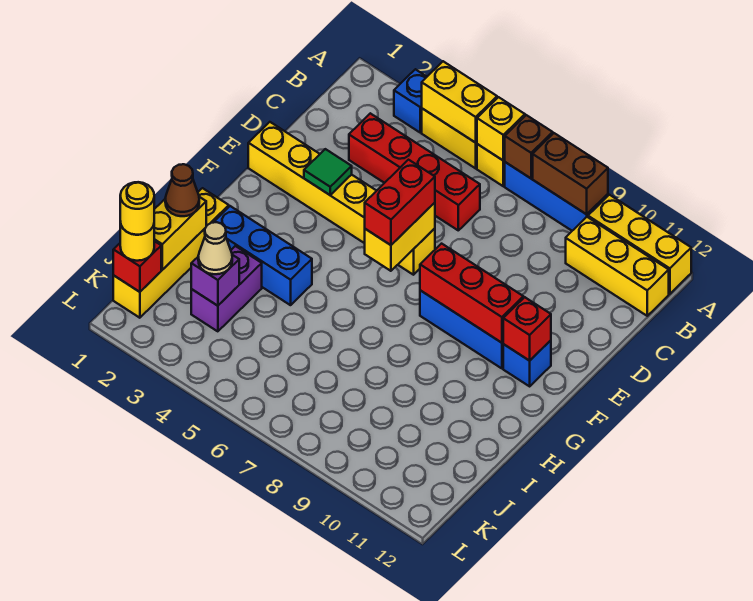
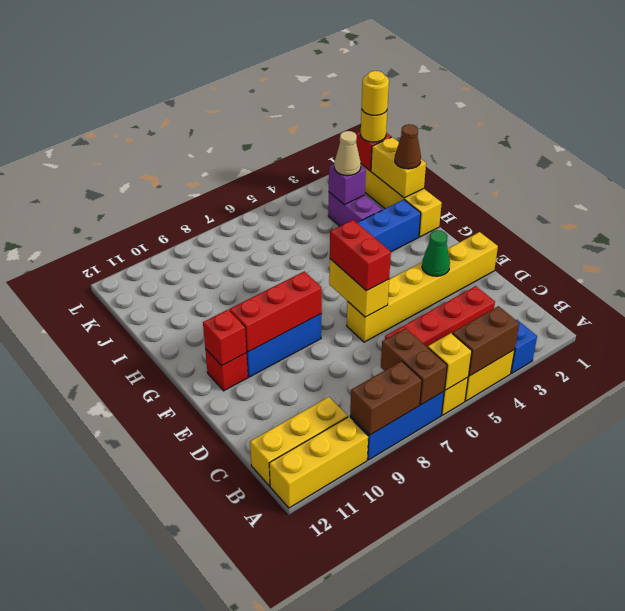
yellow 1x2 brick [422,61,497,143] -> brown 1x2 brick [452,306,519,376]
brown 1x1 brick [505,115,553,178] -> brown 1x2 brick [381,328,447,405]
green 1x1 tile [304,149,352,195] -> green 1x1 cone [422,230,450,276]
blue 1x1 brick [503,340,551,386] -> red 1x1 brick [205,349,248,391]

